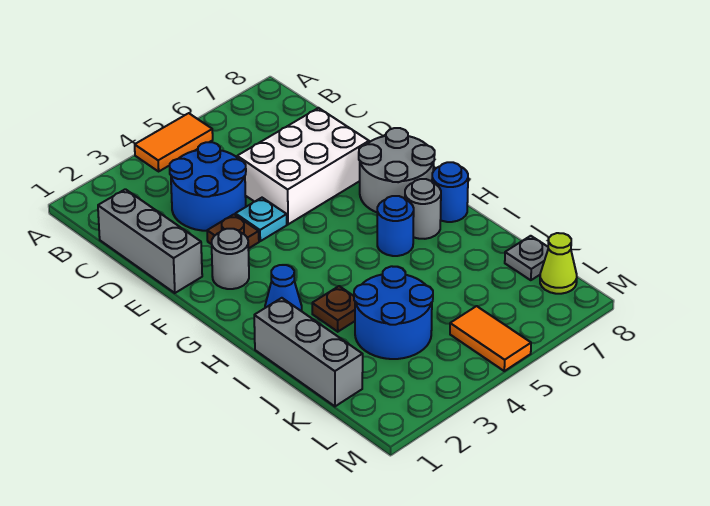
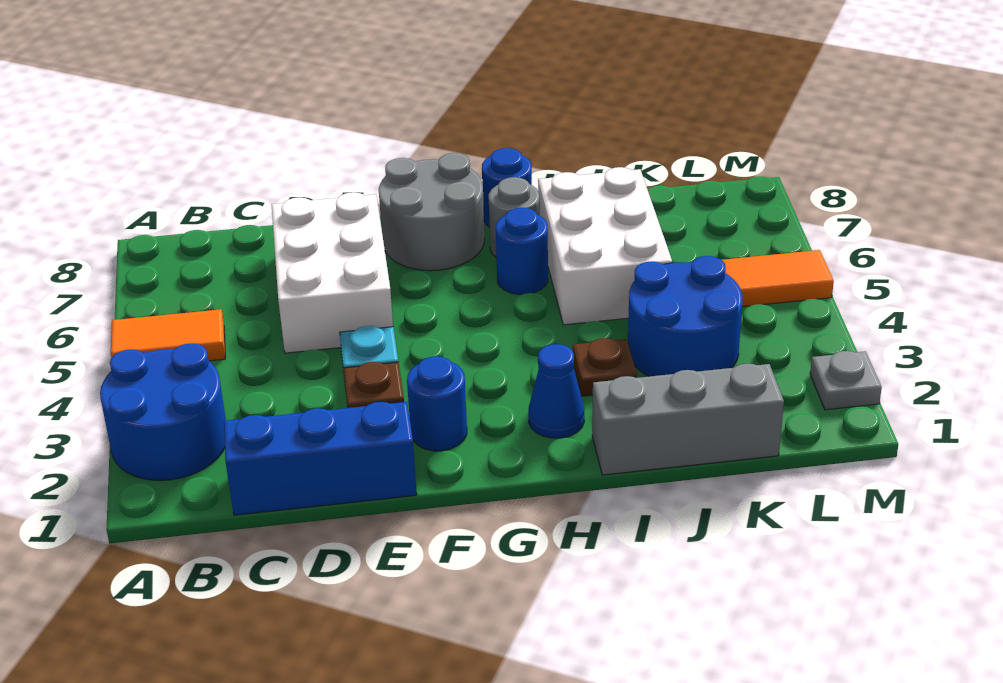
orange 1x2 tile [135,113,213,171] -> orange 1x2 tile turned to [111,309,225,361]
grey 1x3 brick [98,189,202,293] -> blue 1x3 brick [224,402,417,515]
blue 2x2 round brick [170,142,246,231] -> blue 2x2 round brick moved to [100,343,226,481]
grey 1x1 round brick [212,229,249,289] -> blue 1x1 round brick [407,356,467,451]
none -> white 2x3 brick [538,167,672,325]
grey 1x1 plate [505,236,548,280] -> grey 1x1 plate moved to [810,351,882,410]
lime 1x1 cone [540,233,577,294] -> none

